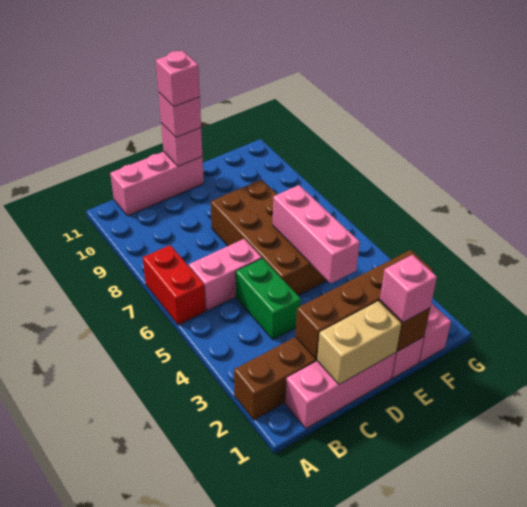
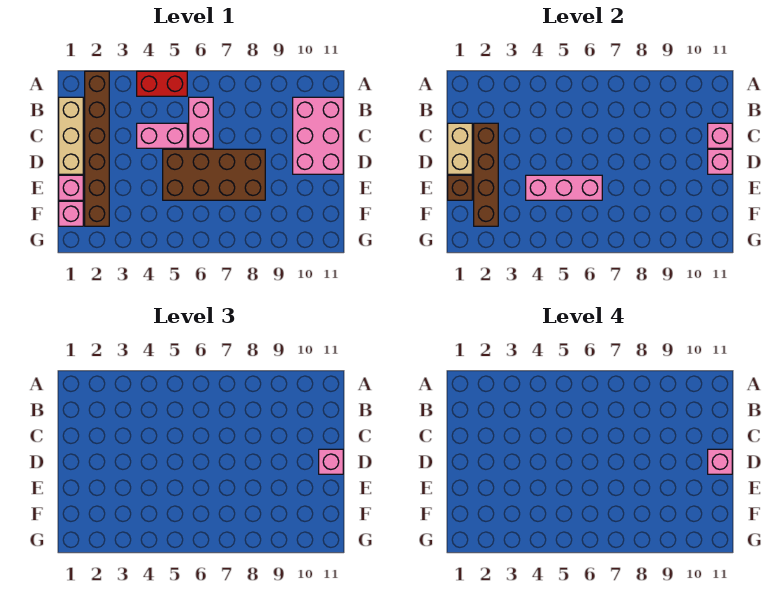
red 1x2 brick [143,245,206,325] -> red 1x2 brick moved to [137,71,187,96]
pink 1x3 brick [285,353,396,428] -> tan 1x3 brick [59,97,83,174]
pink 1x3 brick [110,152,204,216] -> pink 2x3 brick [293,97,343,174]
green 1x2 brick [236,258,301,340] -> pink 1x2 brick [137,123,187,148]
pink 1x1 brick [380,255,437,322] -> pink 1x1 brick moved to [708,123,732,148]

